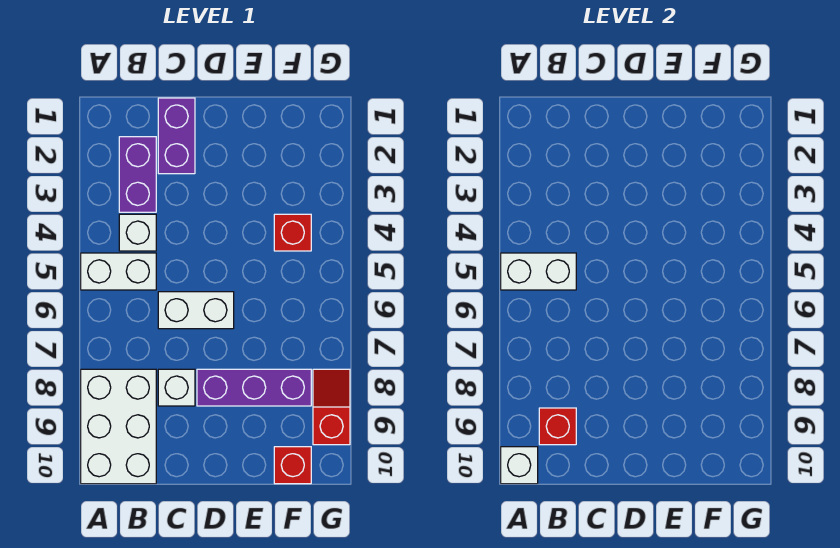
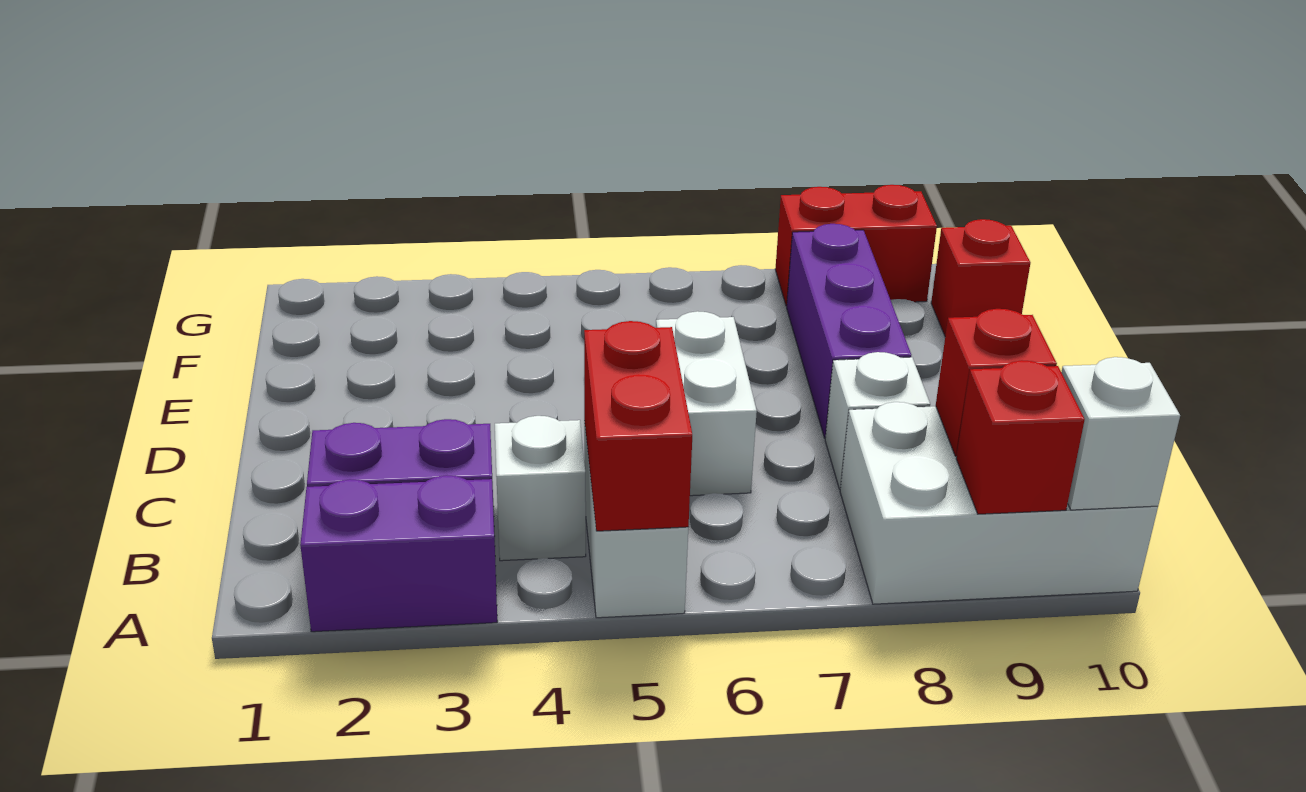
white 1x2 brick [501,253,576,290] -> red 1x2 brick [584,321,692,531]
purple 1x2 brick [158,98,195,174] -> purple 1x2 brick moved to [300,475,497,632]
red 1x1 brick [274,214,311,251] -> red 1x1 brick moved to [956,360,1085,514]
red 1x2 slope [313,369,350,445] -> red 1x2 brick [775,185,937,306]

